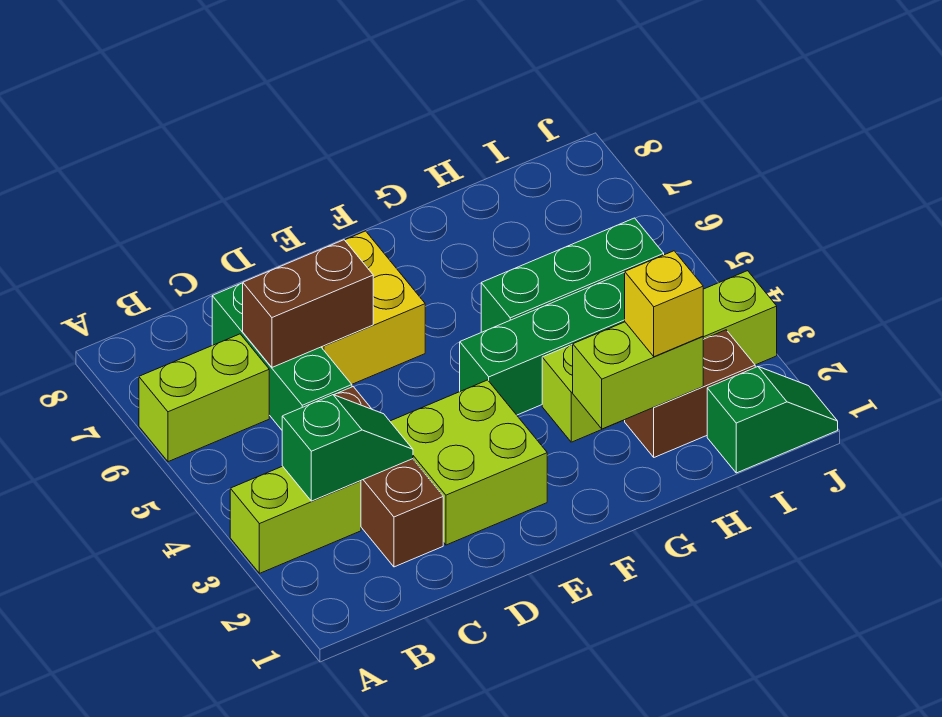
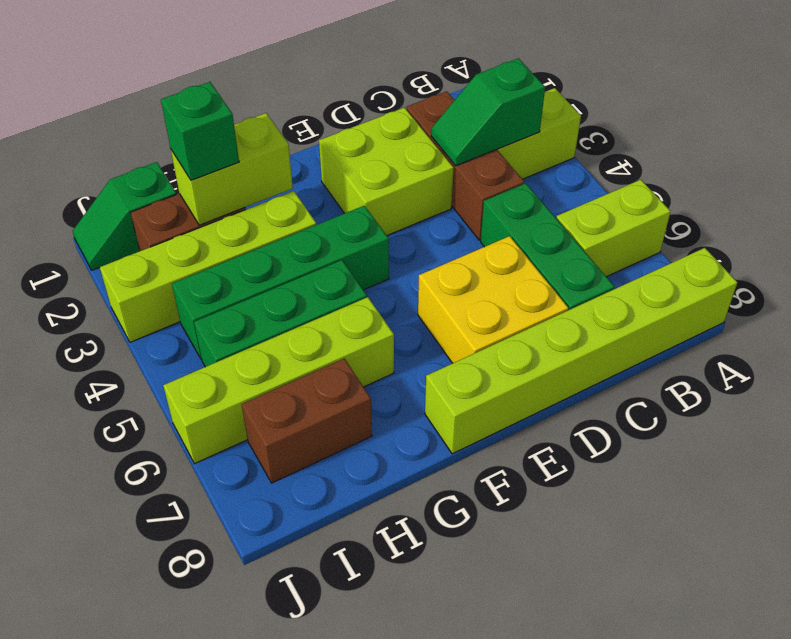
none -> lime 1x6 brick [425,248,737,454]
brown 1x2 brick [243,240,373,367] -> brown 1x2 brick moved to [242,359,372,483]
none -> lime 1x4 brick [163,297,394,464]
yellow 1x1 brick [625,251,703,357] -> green 1x1 brick [161,82,239,180]

